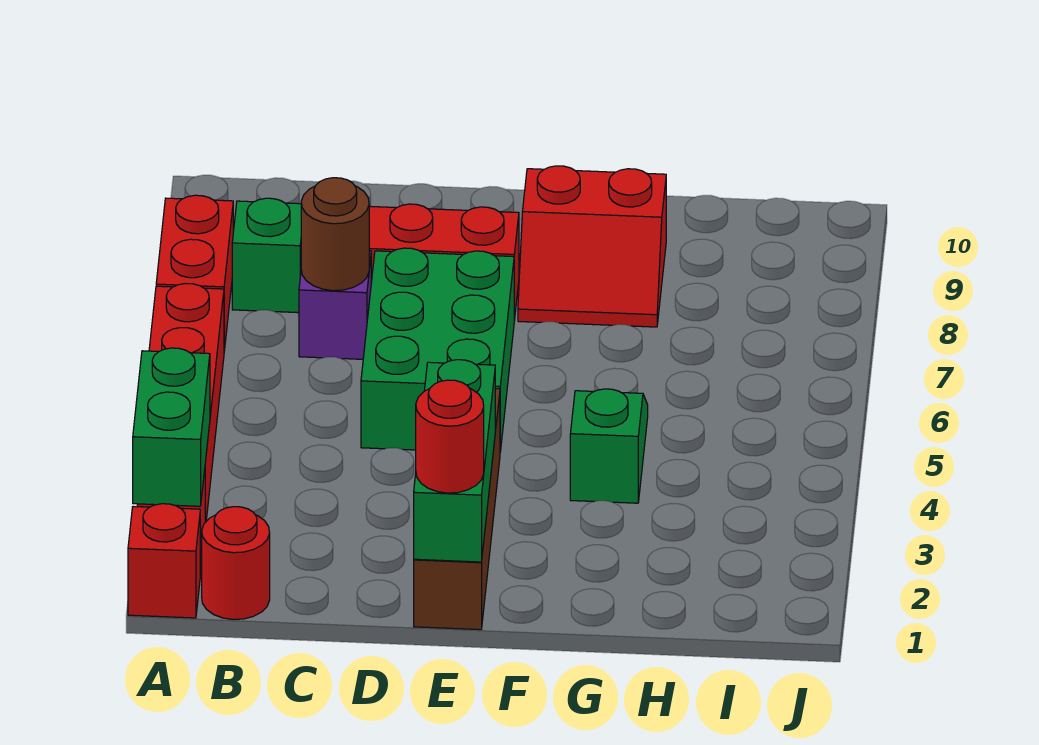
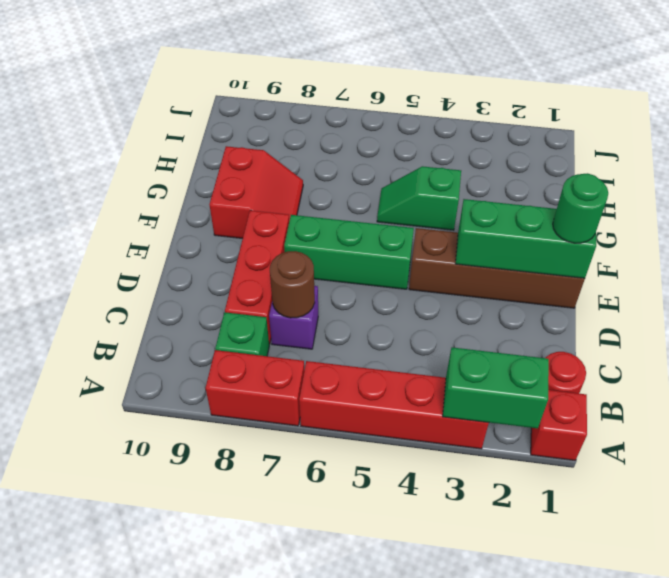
green 2x3 brick [361,248,514,452] -> green 1x3 brick [284,215,414,289]
red 1x1 round brick [416,380,484,493] -> green 1x1 round brick [553,173,608,243]

